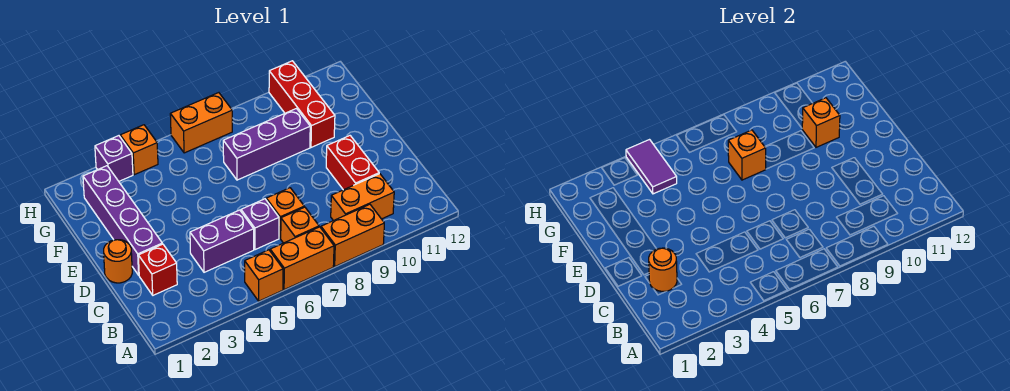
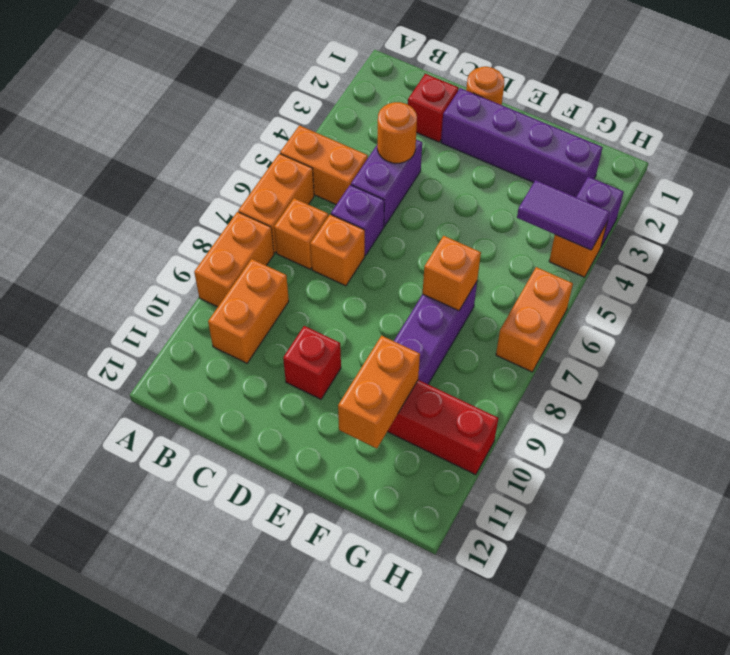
orange 1x1 brick [245,250,283,301] -> orange 1x2 brick [280,125,368,205]
orange 1x1 round brick [649,248,677,292] -> orange 1x1 round brick moved to [377,102,417,163]
red 1x2 brick [326,136,379,190] -> red 1x1 brick [283,326,341,399]
orange 1x1 brick [802,98,840,147] -> orange 1x2 brick [338,336,420,448]

